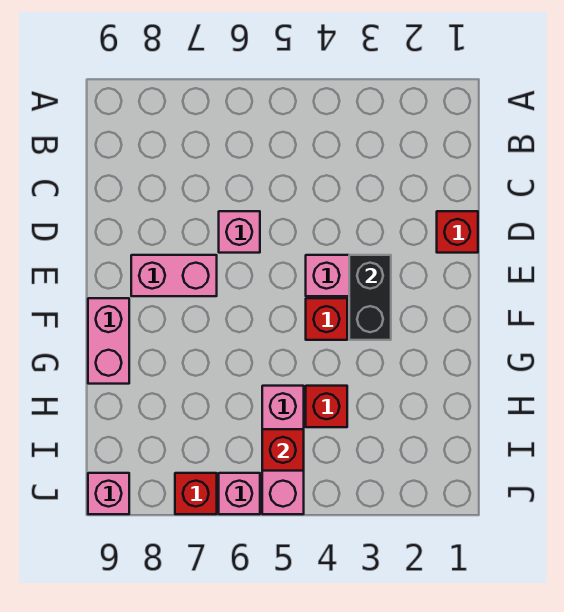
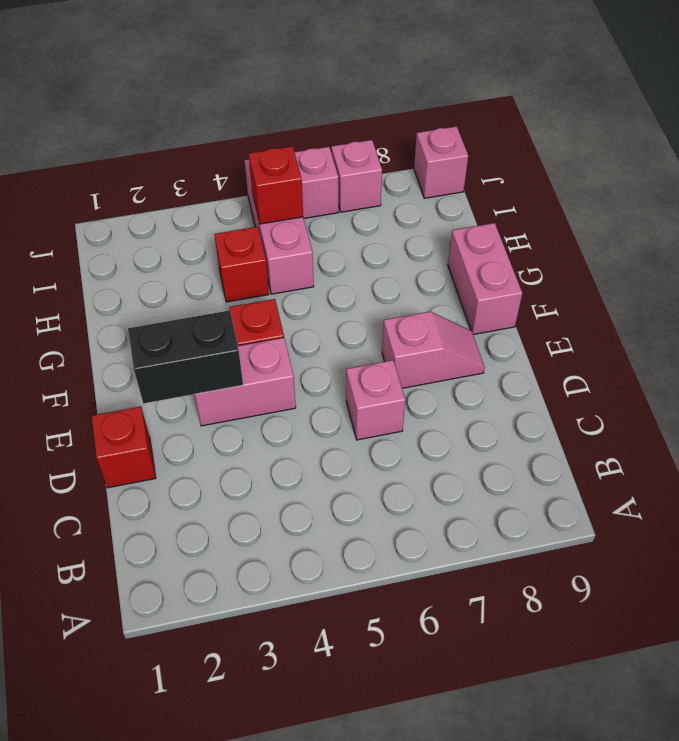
black 1x2 brick [349,255,391,340] -> black 1x2 brick turned to [128,310,243,403]
pink 1x2 brick [131,255,217,296] -> pink 1x2 slope [382,312,485,388]
red 1x1 brick [175,473,217,514] -> pink 1x1 brick [331,140,382,212]

